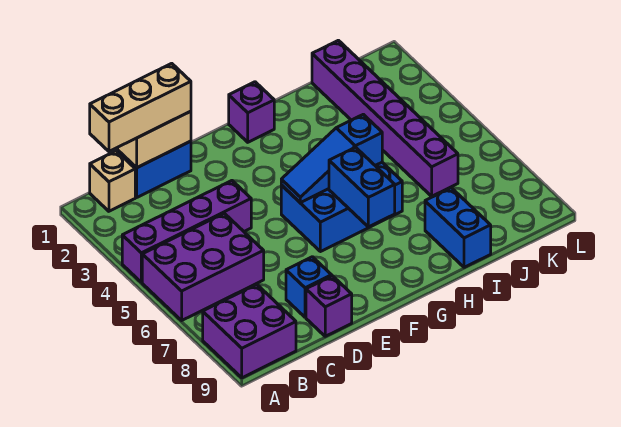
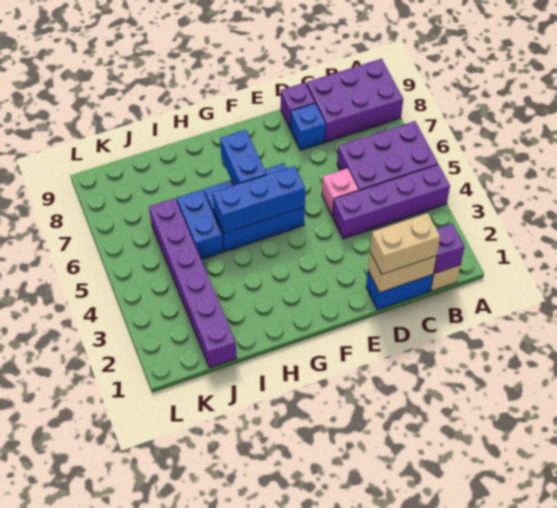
purple 2x2 brick [203,284,296,378] -> purple 2x3 brick [306,59,403,142]
tan 1x3 brick [90,63,191,151] -> tan 1x2 brick [370,213,440,274]
none -> pink 1x1 brick [322,168,359,216]
blue 1x3 slope [281,114,382,203] -> blue 1x3 brick [213,166,305,233]
purple 1x1 brick [229,82,274,142] -> purple 1x1 brick moved to [434,224,465,273]
blue 1x2 brick [425,188,491,267] -> blue 1x2 brick moved to [177,189,223,260]

